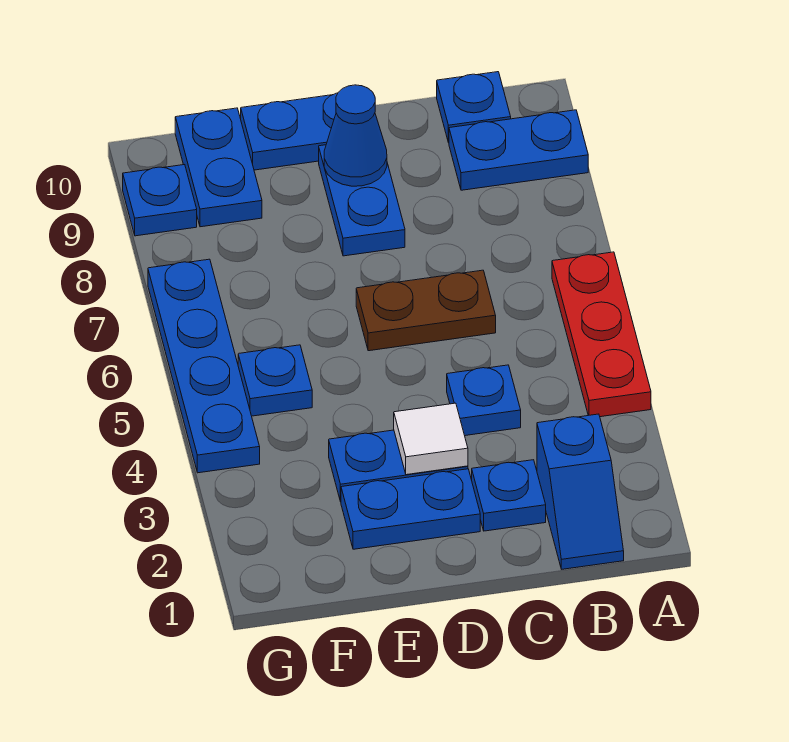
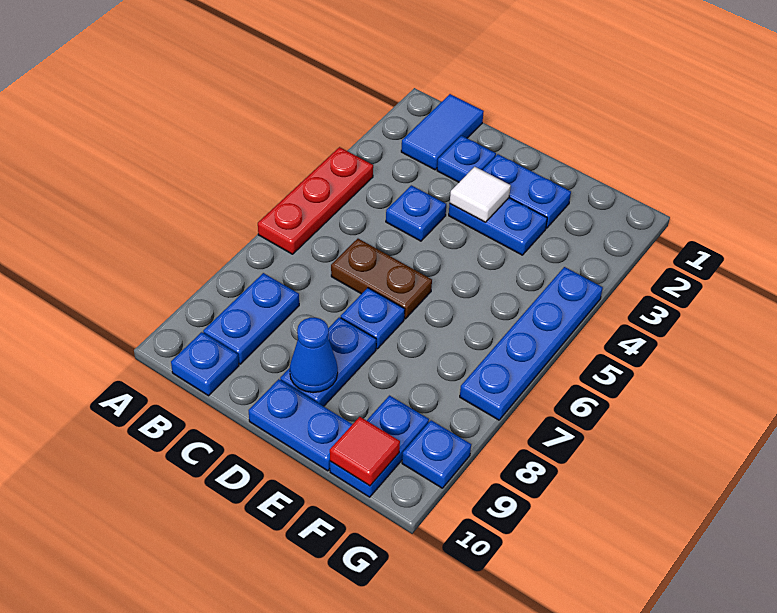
blue 1x2 plate [449,110,588,190] -> blue 1x2 plate turned to [203,273,299,364]
blue 1x2 slope [537,414,624,569] -> blue 1x2 tile [401,94,484,170]
blue 1x1 plate [238,345,312,416] -> blue 1x1 plate moved to [341,288,405,349]
none -> red 1x1 tile [330,417,400,486]

